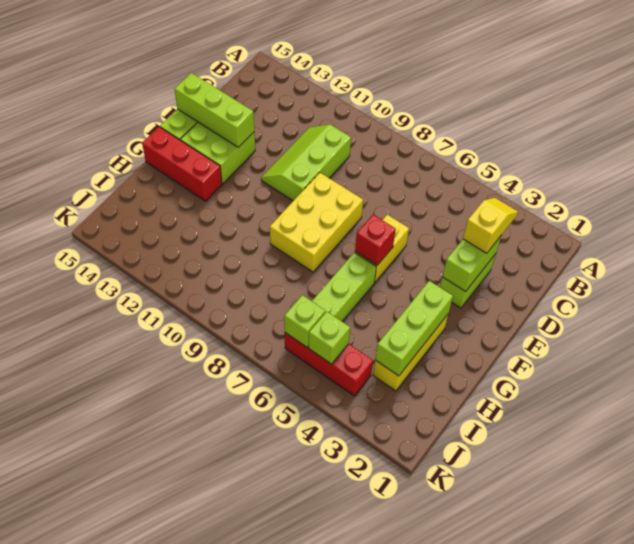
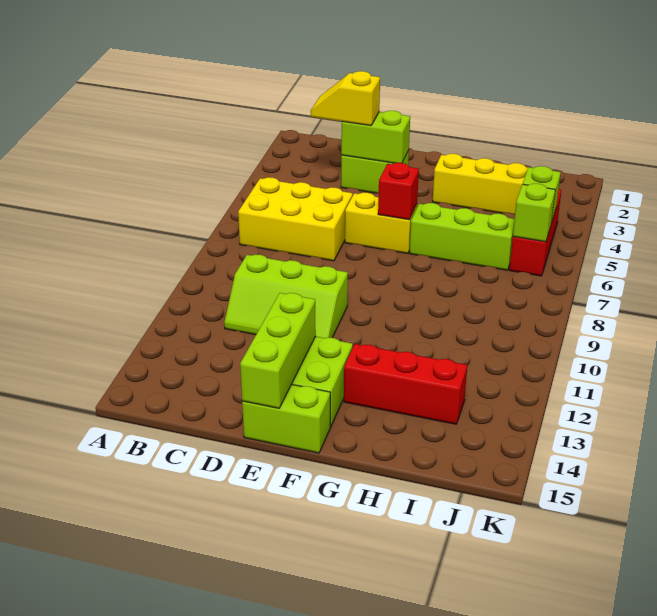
yellow 2x3 brick [270,173,363,272] -> yellow 2x3 brick moved to [238,177,353,261]
lime 1x3 brick [375,281,453,376] -> none
red 1x3 brick [142,127,222,201] -> red 1x3 brick turned to [344,344,467,424]

